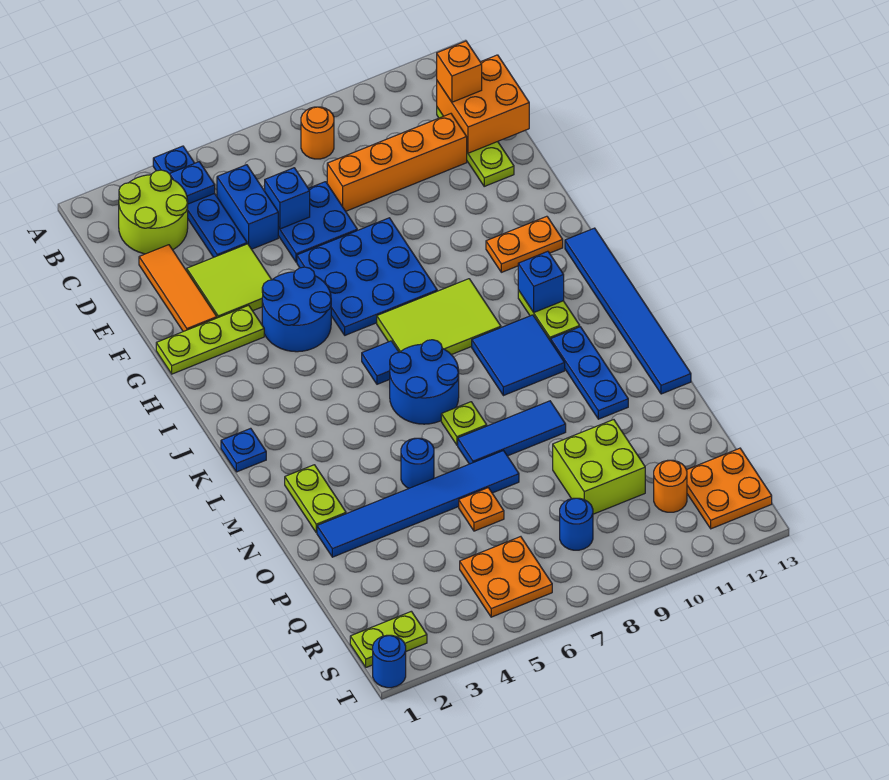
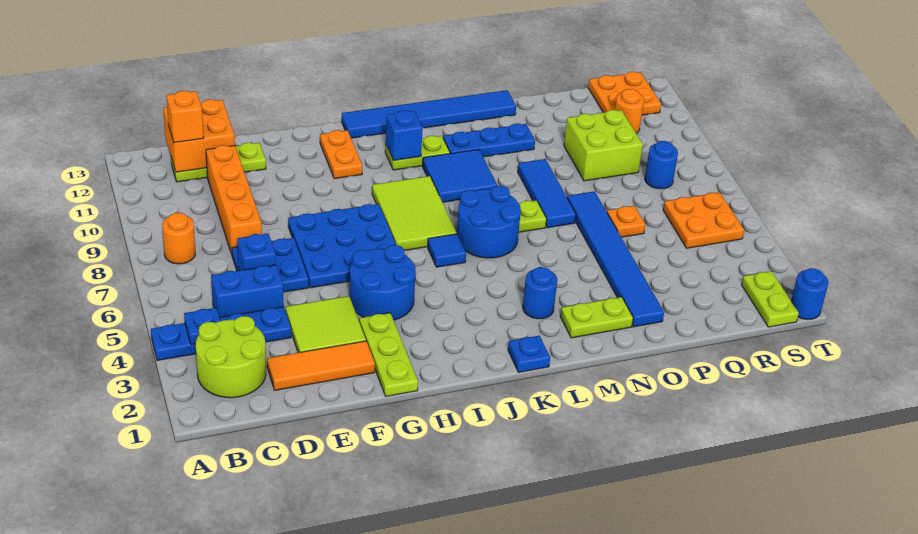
blue 1x1 round brick [401,438,434,488] -> blue 1x1 round brick moved to [523,267,557,319]

